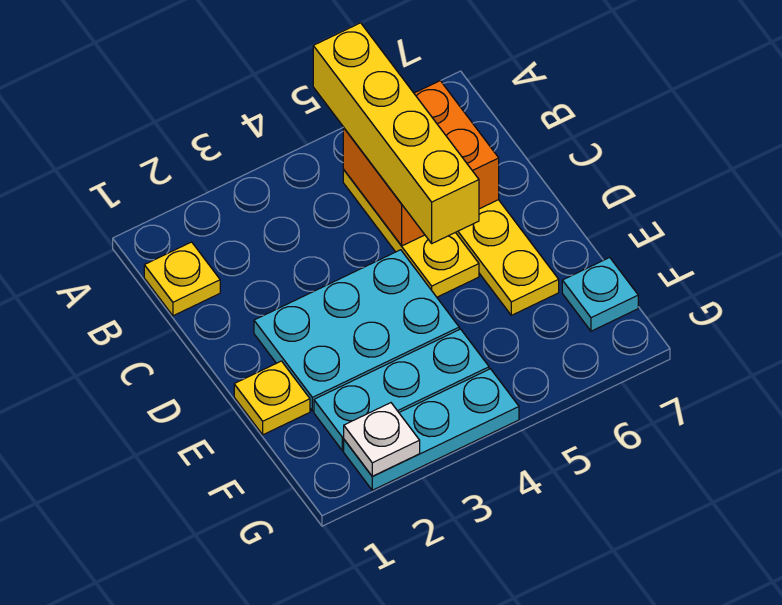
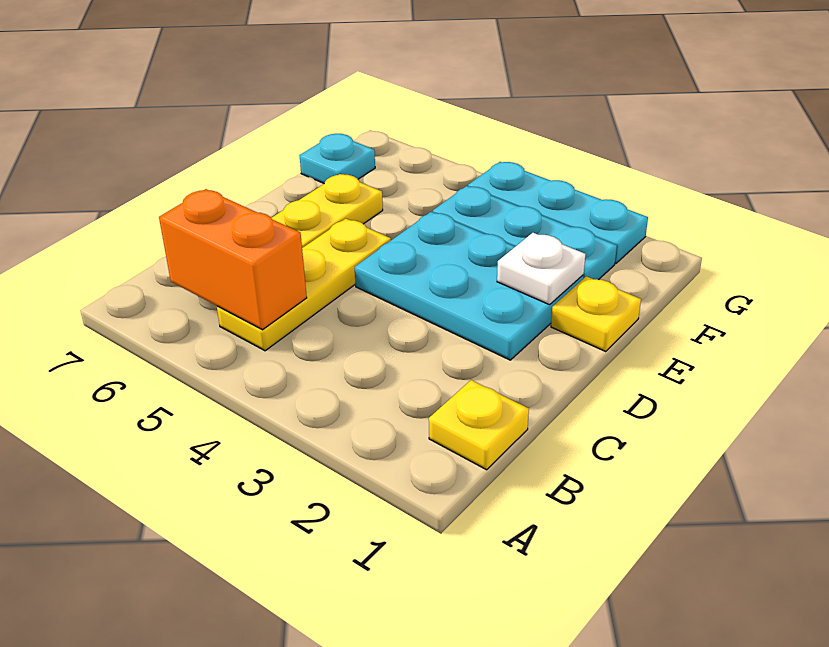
yellow 1x4 brick [313,23,479,243] -> none
orange 2x2 brick [343,81,499,246] -> orange 1x2 brick [159,189,307,330]
white 1x1 plate [344,403,420,476] -> white 1x1 plate moved to [497,233,585,305]

